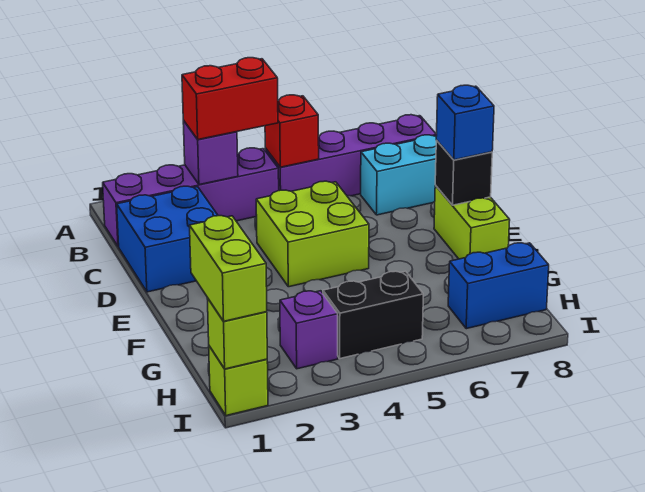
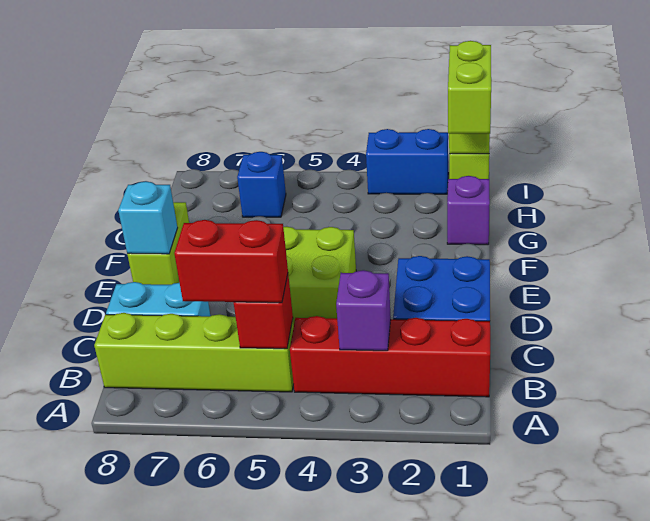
purple 1x4 brick [103,148,279,247] -> red 1x4 brick [290,316,490,397]
red 1x2 brick [182,58,278,139] -> red 1x2 brick moved to [174,220,288,303]
purple 1x4 brick [265,115,437,196] -> lime 1x4 brick [94,313,294,392]
black 1x1 brick [435,141,492,205] -> cyan 1x1 brick [118,181,178,254]
blue 1x1 brick [436,85,494,160] -> blue 1x1 brick moved to [237,152,286,217]
purple 1x1 brick [280,291,338,369] -> purple 1x1 brick moved to [447,176,490,245]
black 1x2 brick [323,271,423,359] -> none
blue 1x2 brick [448,243,549,329] -> blue 1x2 brick moved to [366,129,448,194]

